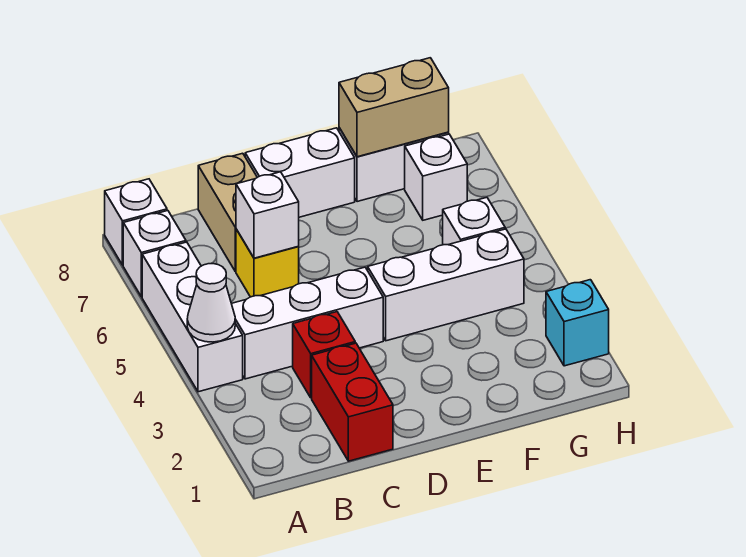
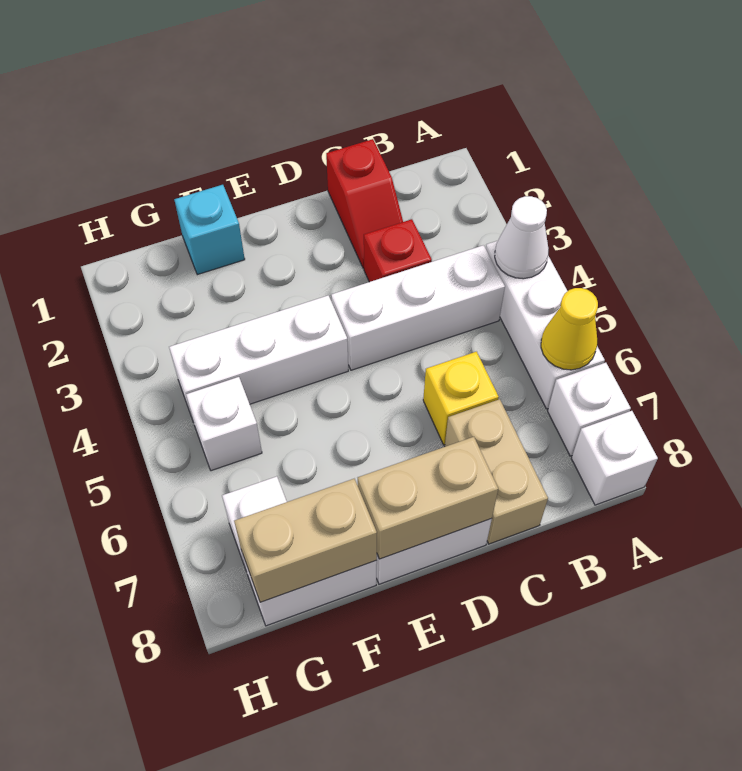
none -> yellow 1x1 cone [541,288,598,370]
red 1x2 brick [312,343,393,461] -> red 1x2 slope [326,139,403,268]
white 1x1 brick [236,172,299,258] -> none
none -> tan 1x2 brick [358,437,498,559]
cyan 1x1 brick [546,280,609,366] -> cyan 1x1 brick moved to [174,185,245,275]

